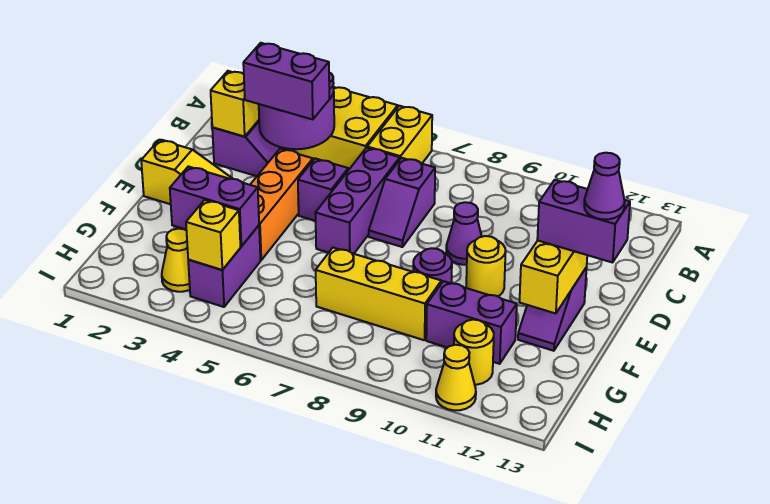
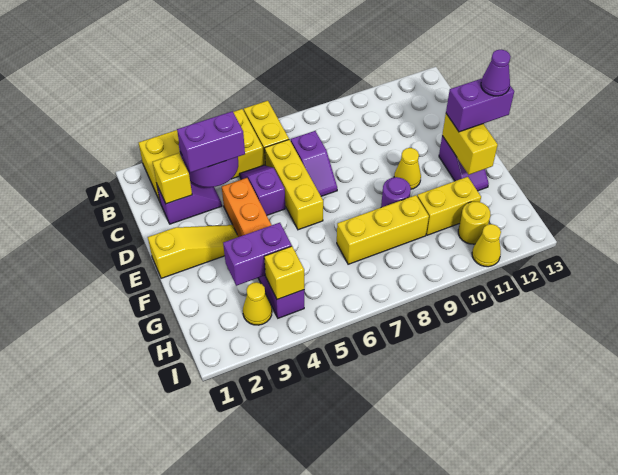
purple 1x3 brick [315,148,400,254] -> yellow 1x3 brick [265,140,323,230]
purple 1x1 cone [446,202,482,265] -> none
yellow 1x1 round brick [466,236,506,296] -> yellow 1x1 cone [394,148,421,189]
purple 1x2 brick [426,281,517,364] -> yellow 1x2 brick [417,177,481,235]

